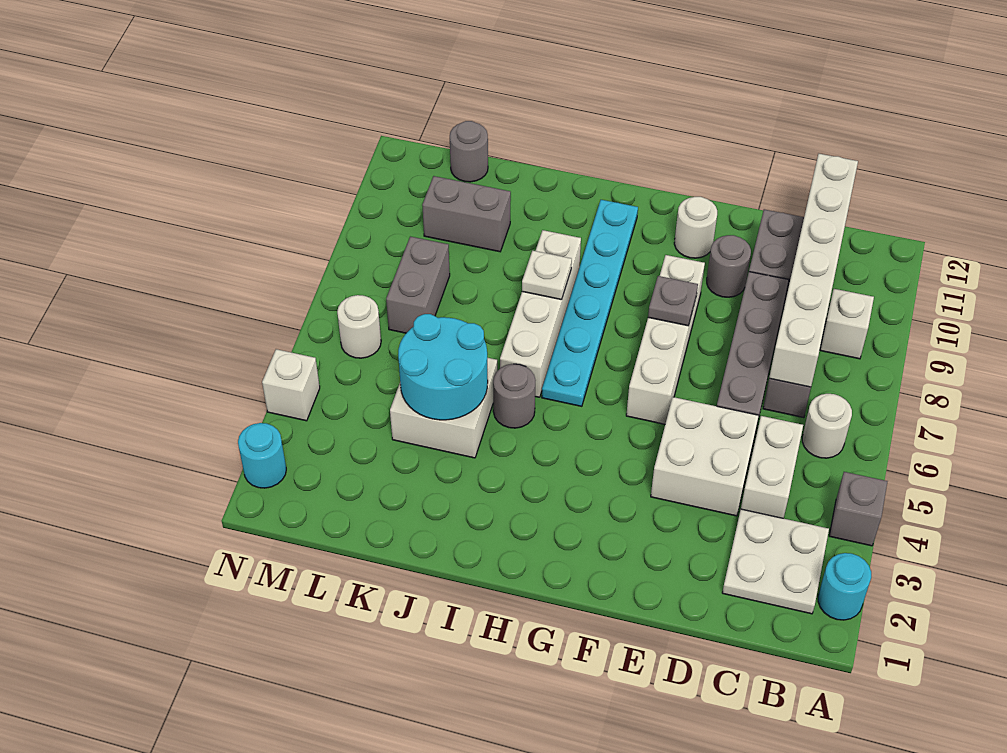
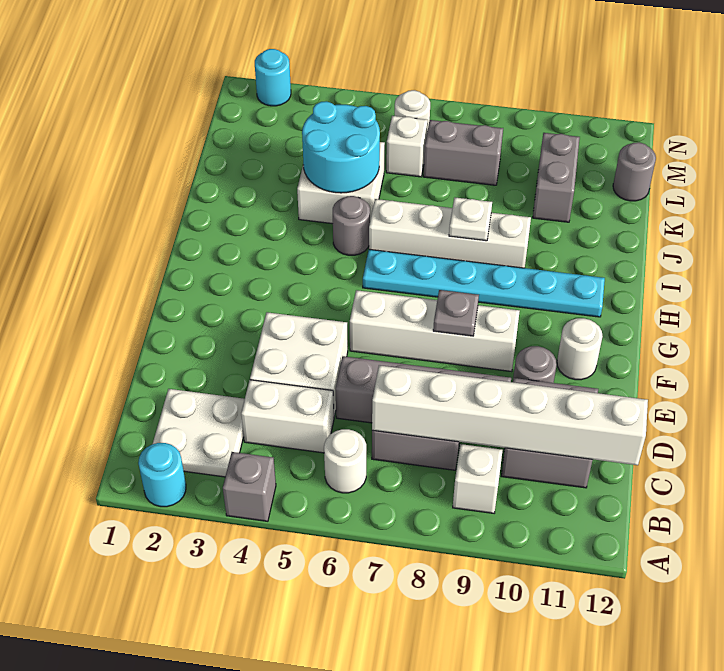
white 1x1 brick [262,349,320,421] -> white 1x1 brick moved to [386,116,428,177]

